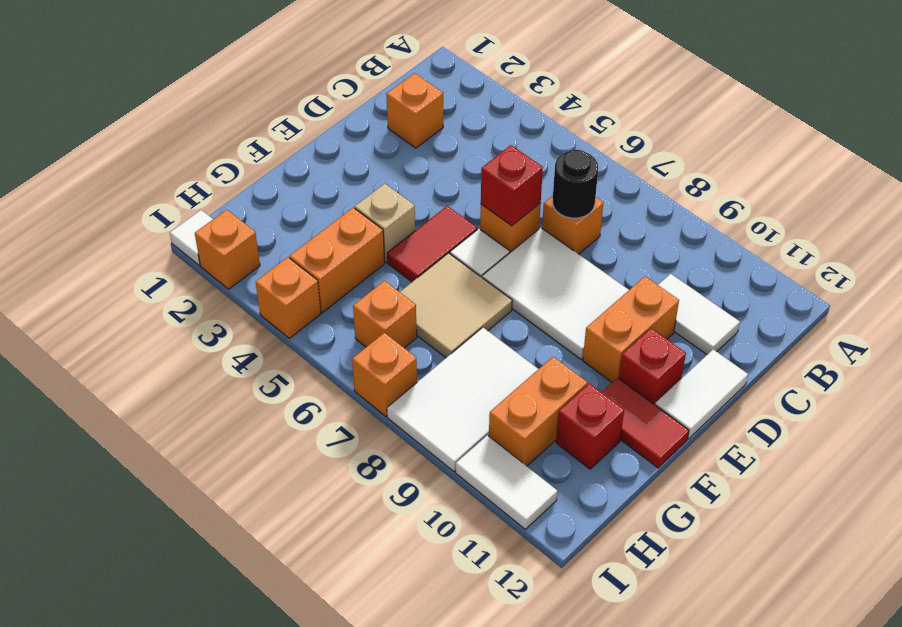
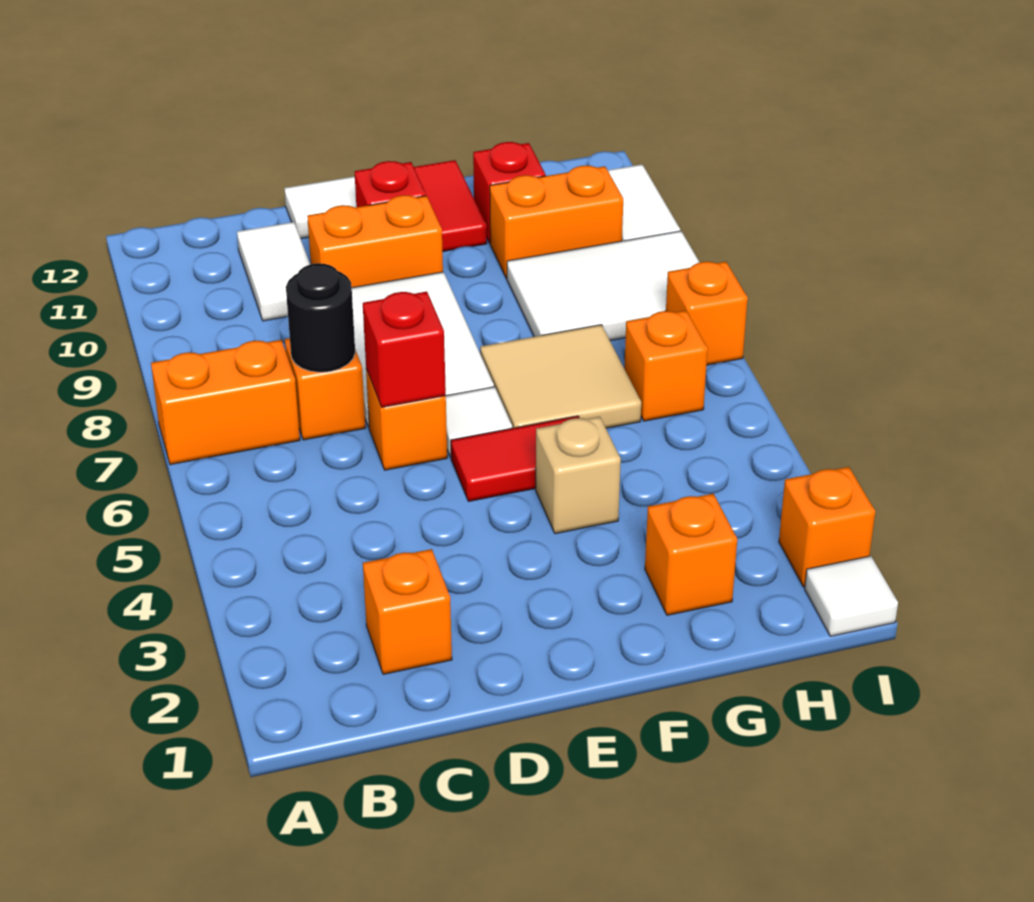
orange 1x2 brick [289,208,385,312] -> orange 1x2 brick moved to [151,340,300,465]
orange 1x1 brick [256,257,321,338] -> orange 1x1 brick moved to [645,494,737,615]

